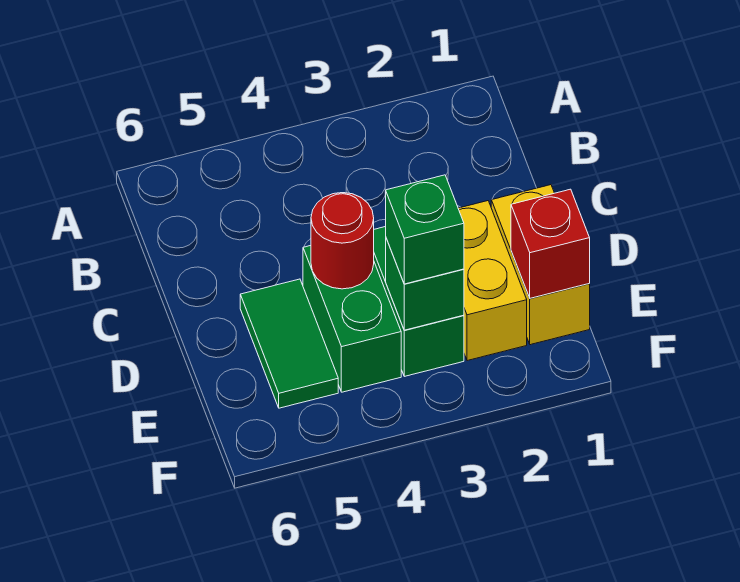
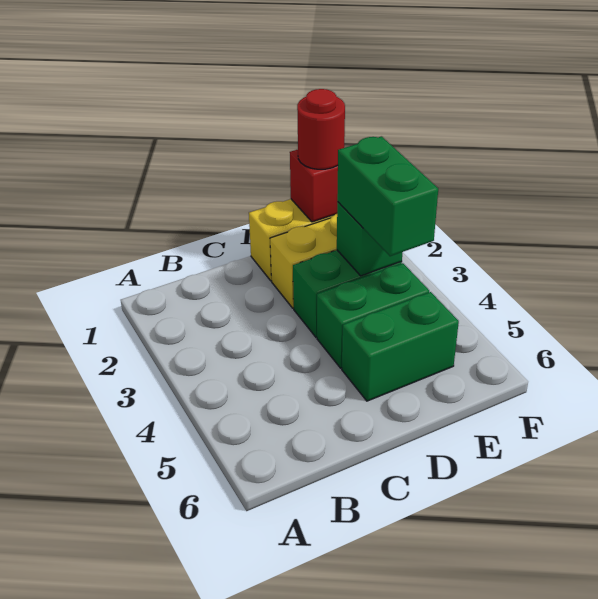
red 1x1 round brick [311,193,374,289] -> red 1x1 round brick moved to [297,89,345,169]
green 1x2 tile [240,279,338,408] -> green 1x2 brick [342,292,459,401]
green 1x1 brick [386,175,464,284] -> green 1x2 brick [337,136,438,256]

